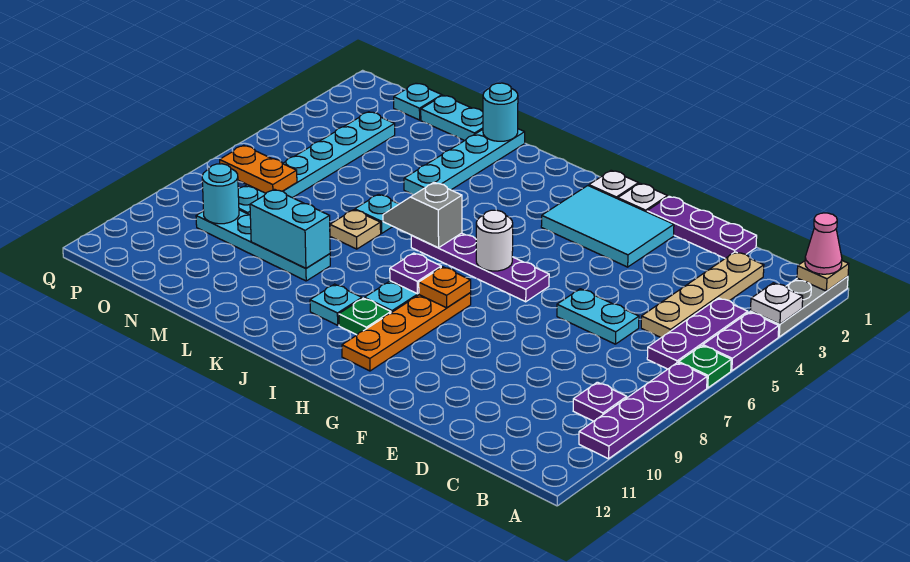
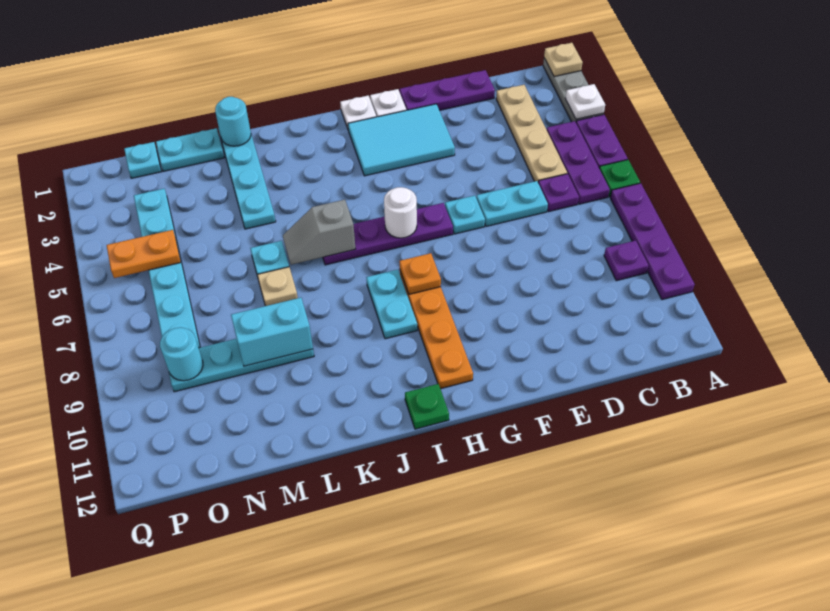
pink 1x1 cone [805,213,842,274] -> none
purple 1x1 plate [390,253,441,294] -> purple 1x1 plate moved to [538,174,579,212]
green 1x1 plate [339,298,391,335] -> green 1x1 plate moved to [405,384,449,429]
cyan 1x1 plate [310,284,362,325] -> cyan 1x1 plate moved to [445,196,485,234]
orange 1x2 plate [220,145,297,193] -> orange 1x2 plate moved to [107,230,181,278]

